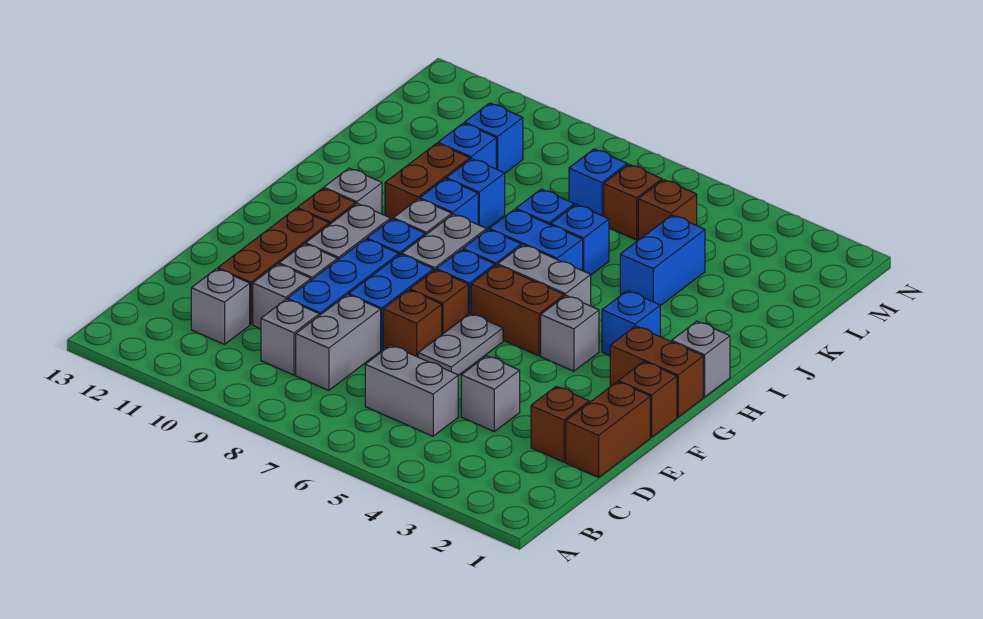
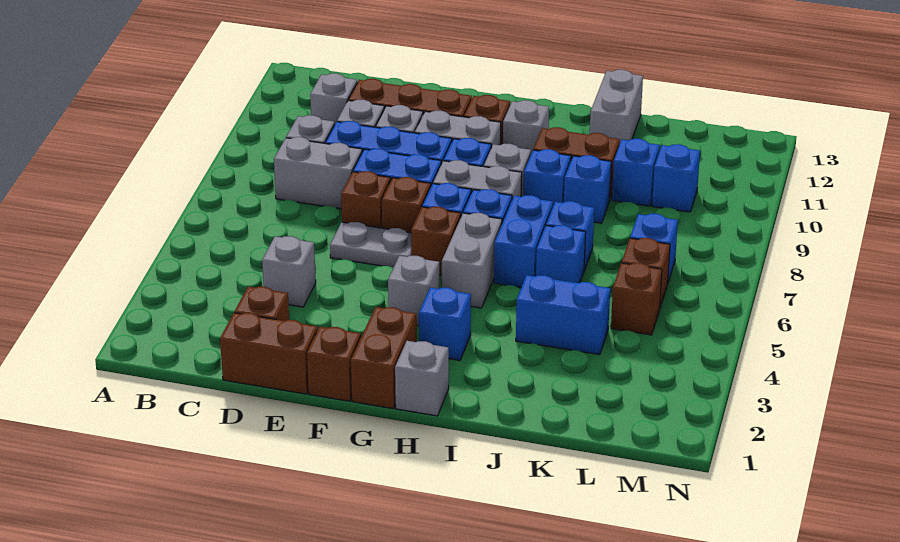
grey 1x2 brick [365,345,458,436] -> grey 1x2 brick moved to [590,70,643,145]
brown 1x2 brick [471,265,564,356] -> brown 1x1 brick [411,207,461,275]

